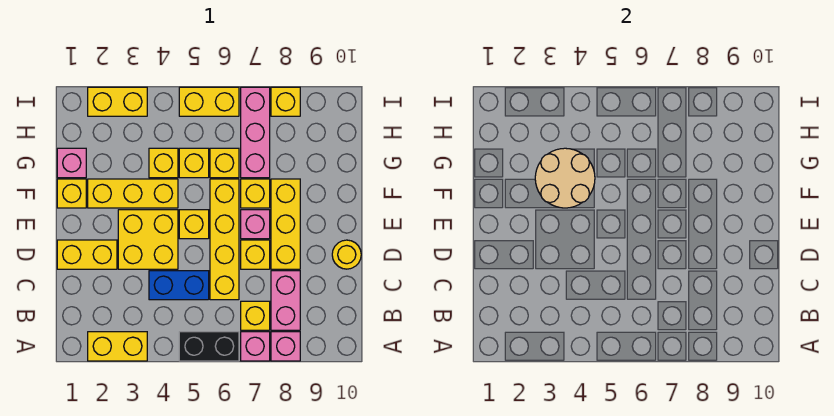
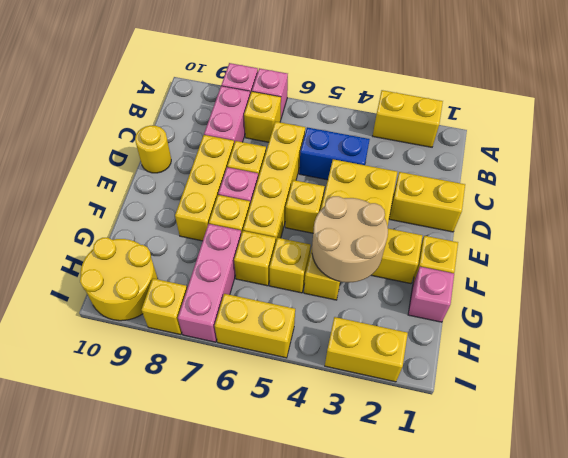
black 1x2 brick [179,332,239,361] -> none
none -> yellow 2x2 round brick [80,238,158,321]

